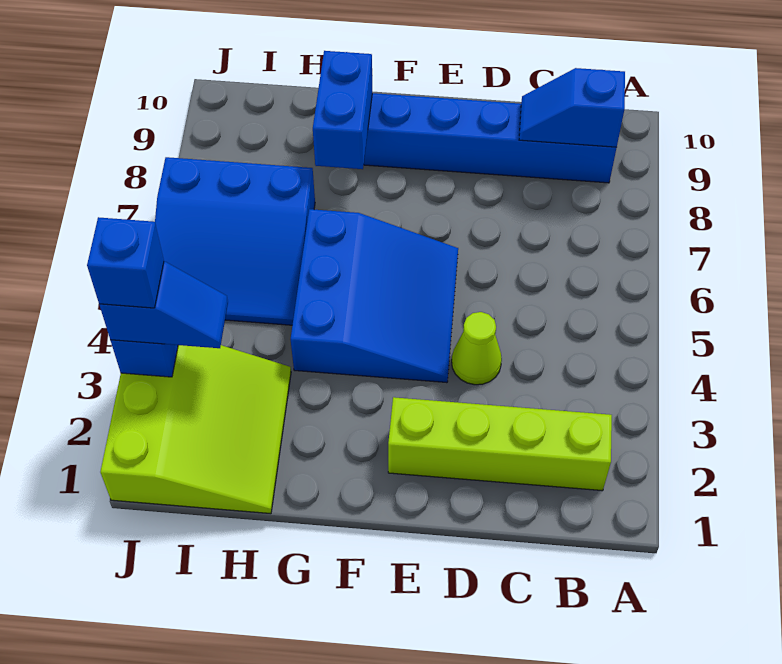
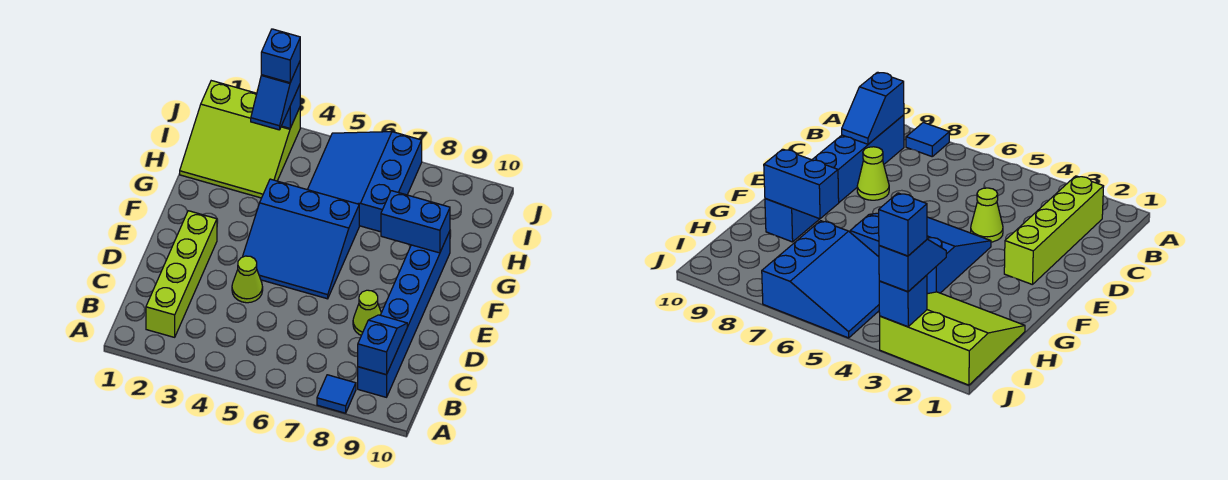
none -> blue 1x1 tile [317,375,356,413]
none -> lime 1x1 cone [353,290,381,335]

